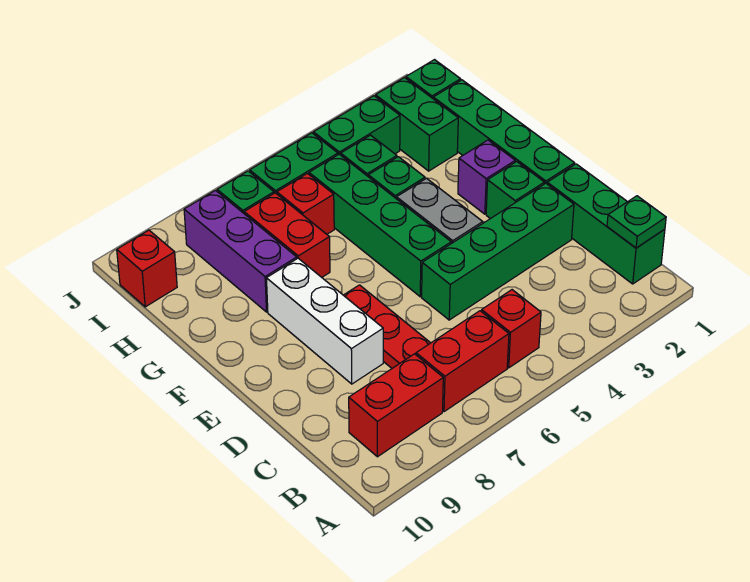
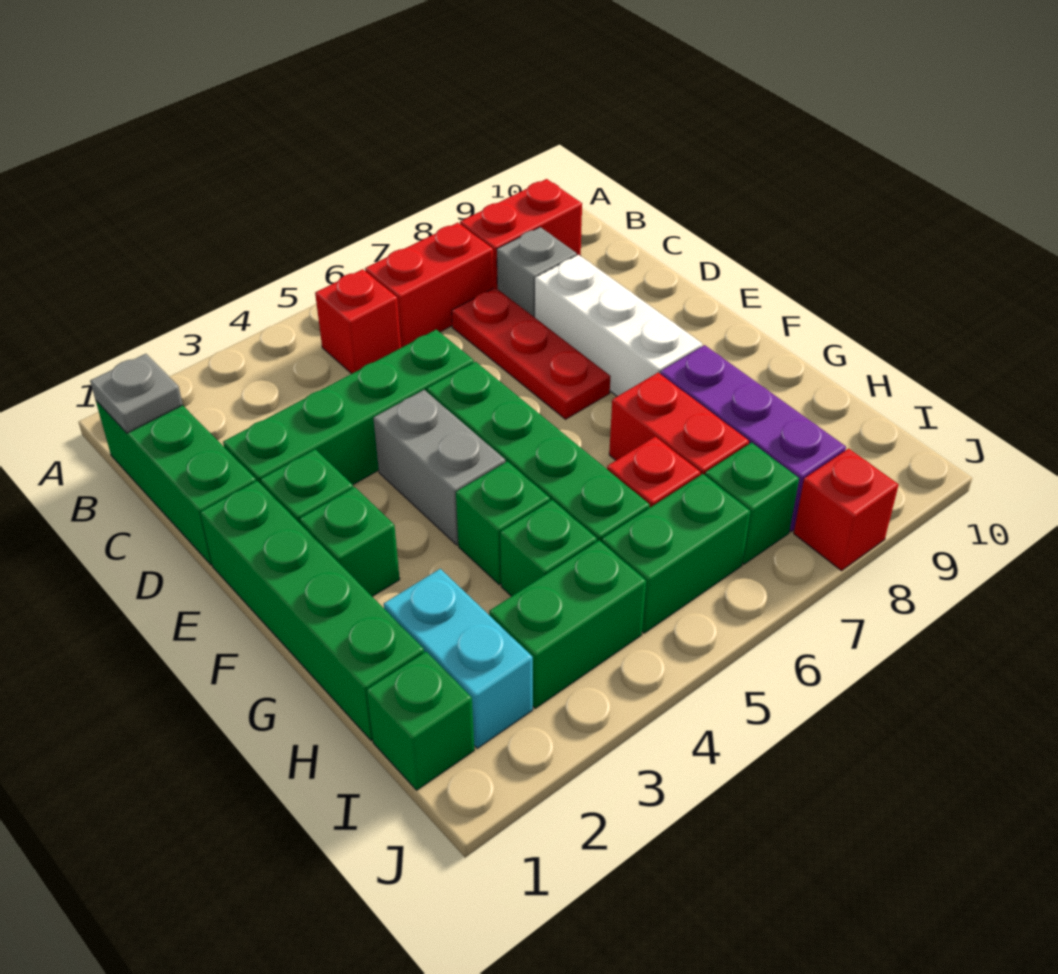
green 1x1 plate [607,196,666,248] -> grey 1x1 plate [90,354,183,433]
none -> grey 1x1 brick [497,227,577,318]
purple 1x1 brick [458,140,515,214] -> green 1x1 brick [299,487,400,596]
green 1x2 brick [376,78,458,171] -> cyan 1x2 brick [384,569,533,748]
red 1x1 brick [117,230,177,307] -> red 1x1 brick moved to [794,449,899,571]

